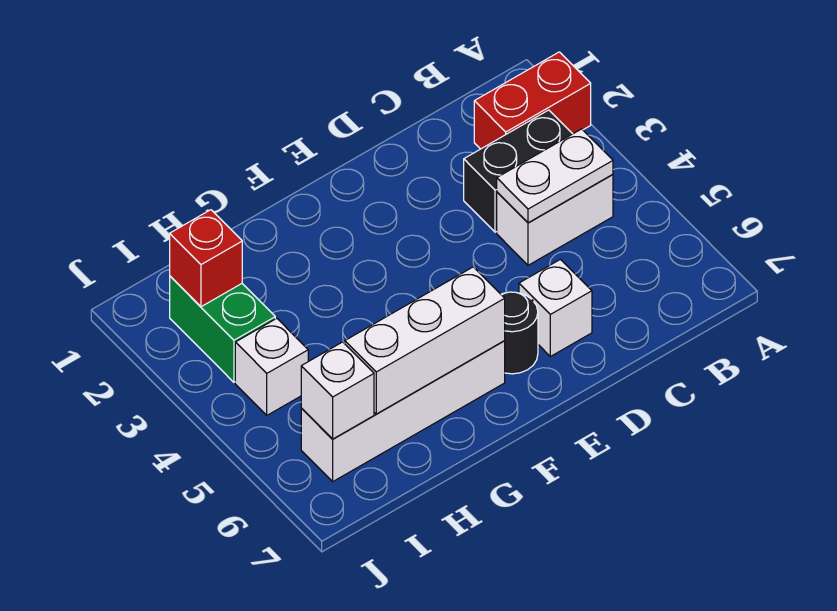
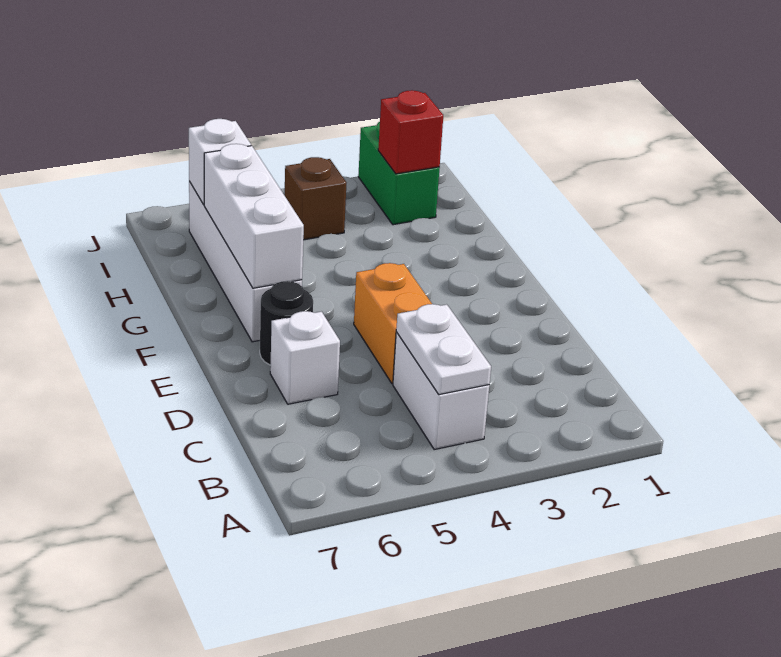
red 1x2 brick [474,52,591,149] -> none
black 1x2 brick [464,110,572,232] -> none
none -> orange 1x2 brick [354,263,432,384]
green 1x2 brick [170,276,275,382] -> green 1x2 brick turned to [358,122,440,225]
white 1x1 brick [235,318,308,415] -> brown 1x1 brick [285,157,347,240]

